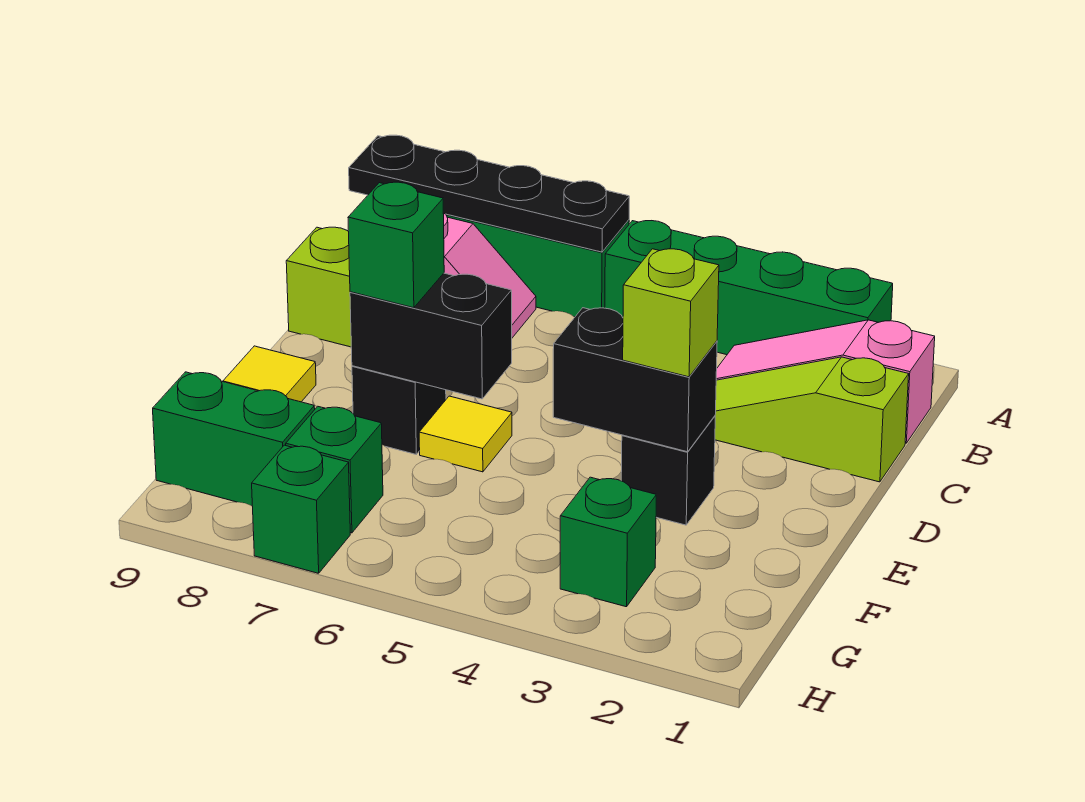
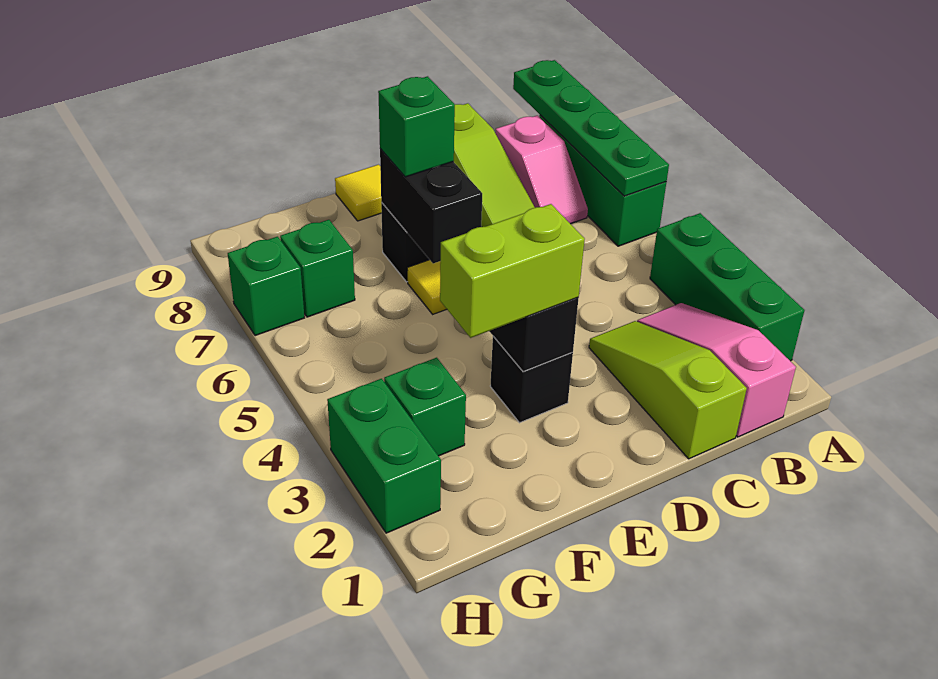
green 1x4 brick [605,221,893,355] -> green 1x3 brick [650,213,805,361]
black 1x4 plate [349,135,629,252] -> green 1x4 plate [513,60,669,196]
lime 1x1 brick [623,249,719,377] -> lime 1x2 brick [440,204,585,338]
green 1x2 brick [153,372,315,506] -> green 1x2 brick moved to [327,379,441,533]

